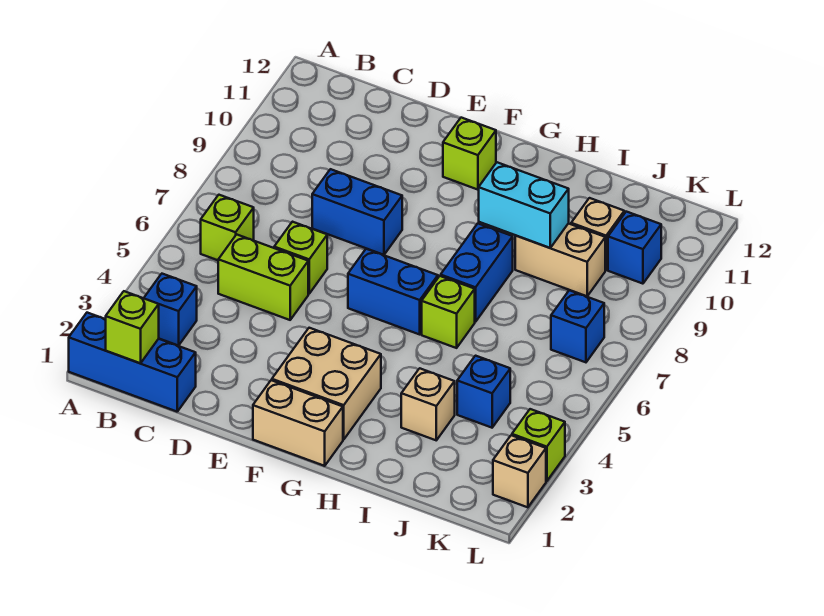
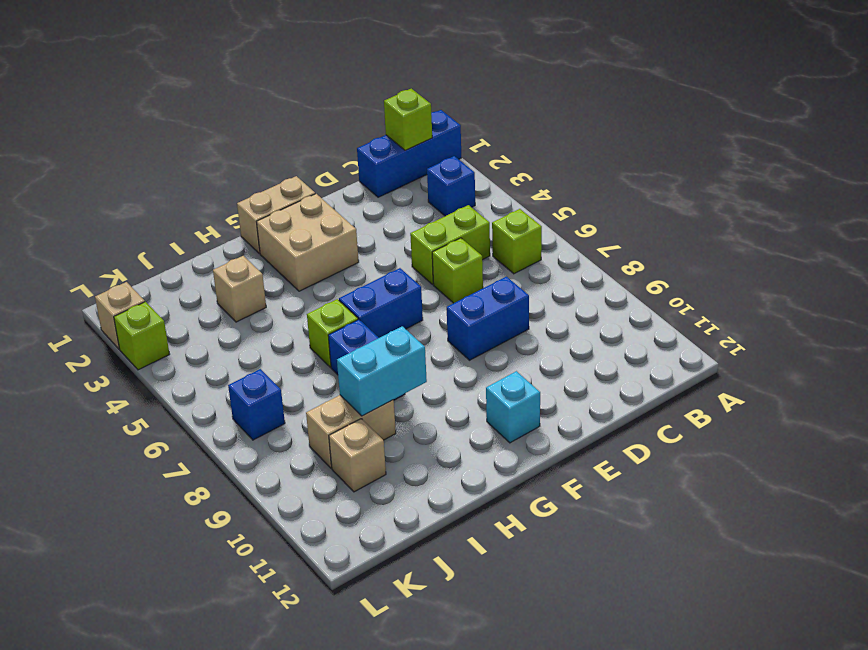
lime 1x1 brick [443,118,496,190] -> cyan 1x1 brick [486,371,540,443]
blue 1x1 brick [457,356,510,428] -> none
blue 1x1 brick [608,212,661,284] -> none

